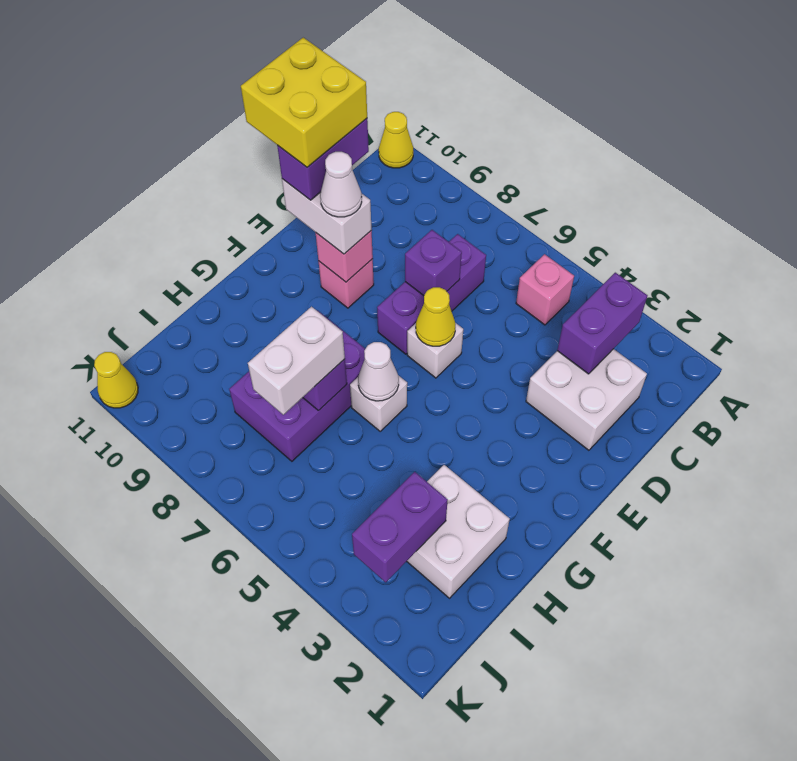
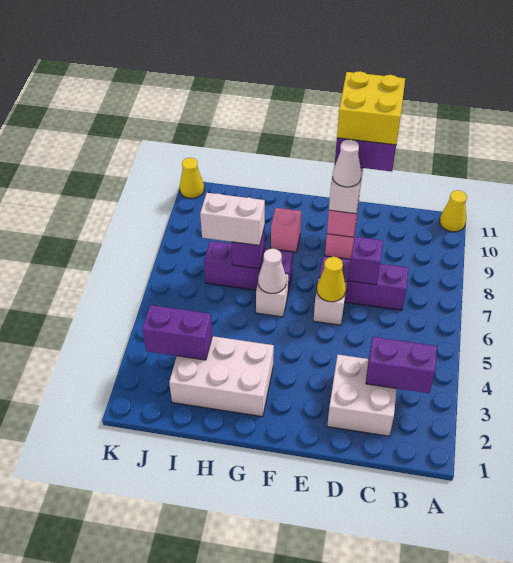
pink 1x1 brick [516,254,574,325] -> pink 1x1 brick moved to [271,208,301,252]
purple 2x3 brick [229,311,365,461] -> purple 1x3 brick [204,241,293,292]
white 2x2 brick [407,465,510,598] -> white 2x3 brick [169,336,274,417]

